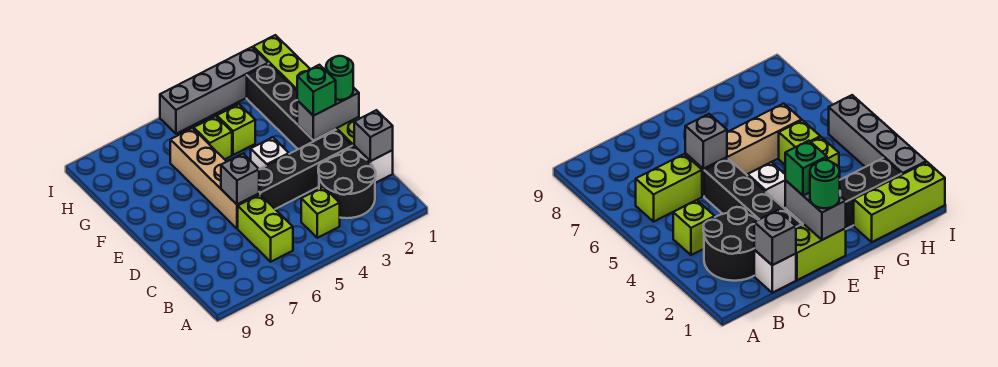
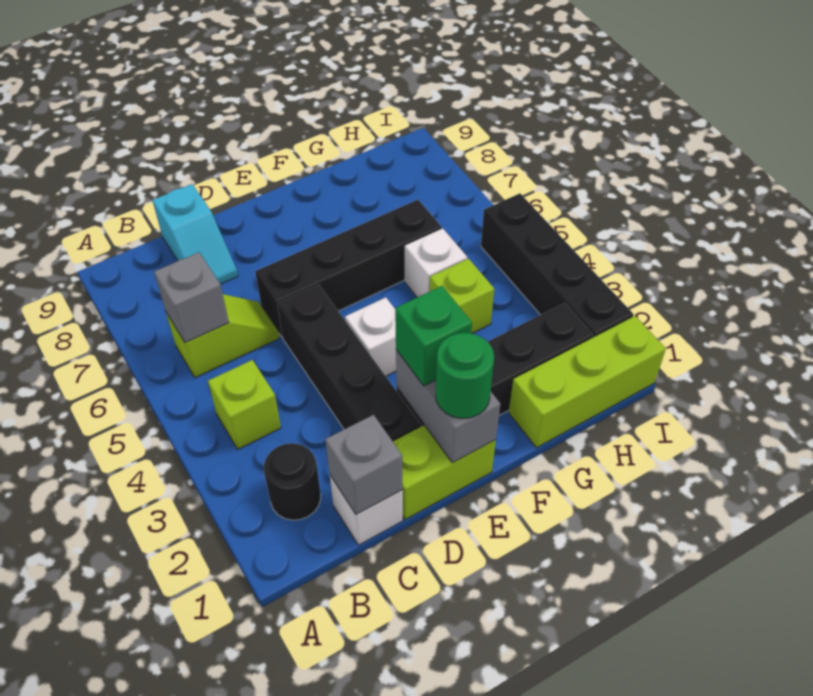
black 2x2 round brick [318,150,376,218] -> black 1x1 round brick [264,443,321,520]
lime 1x2 brick [238,194,293,262] -> lime 1x2 slope [166,294,280,378]
none -> cyan 1x2 slope [153,184,238,284]
tan 1x4 brick [170,128,259,229] -> black 1x4 brick [255,200,442,337]
grey 1x1 brick [221,154,259,204] -> grey 1x1 brick moved to [154,252,229,343]
lime 1x1 brick [194,116,232,159] -> white 1x1 brick [405,228,467,297]
grey 1x4 brick [160,47,268,134] -> black 1x4 brick [481,193,634,337]

